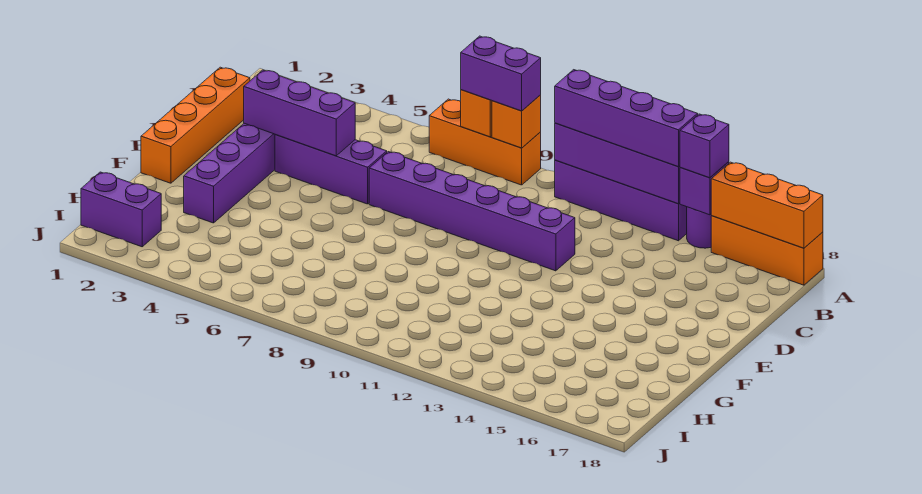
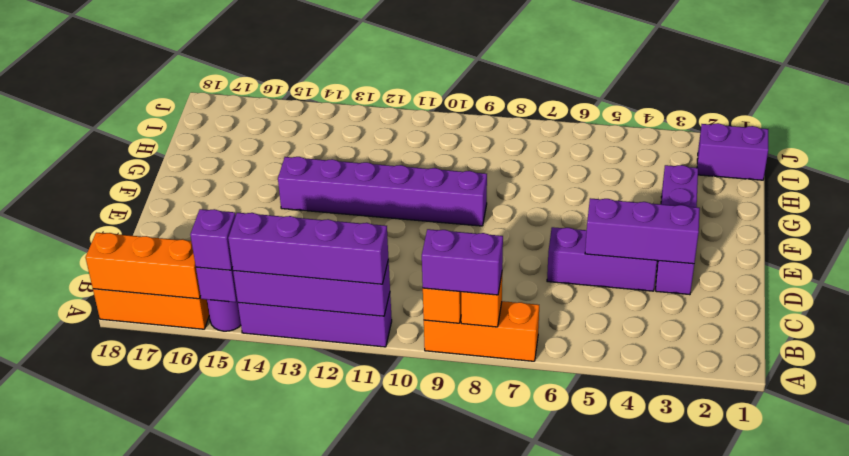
orange 1x4 brick [141,67,250,183] -> none
purple 1x6 brick [369,152,575,271] -> purple 1x6 brick moved to [278,157,487,226]

